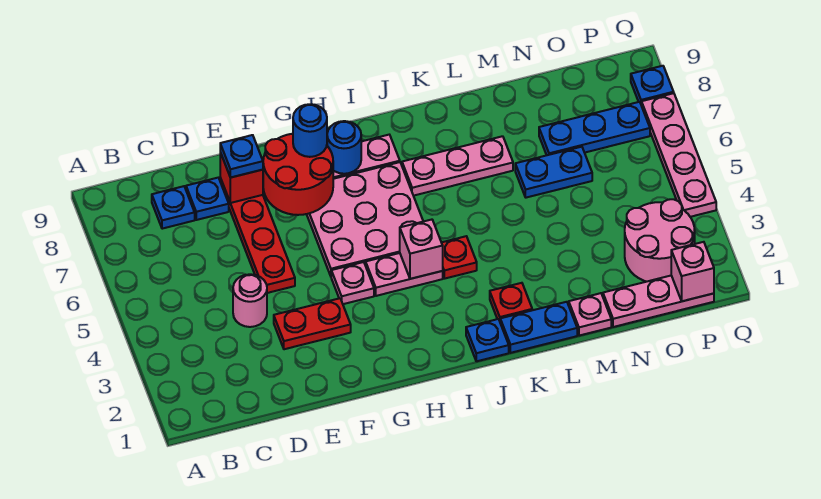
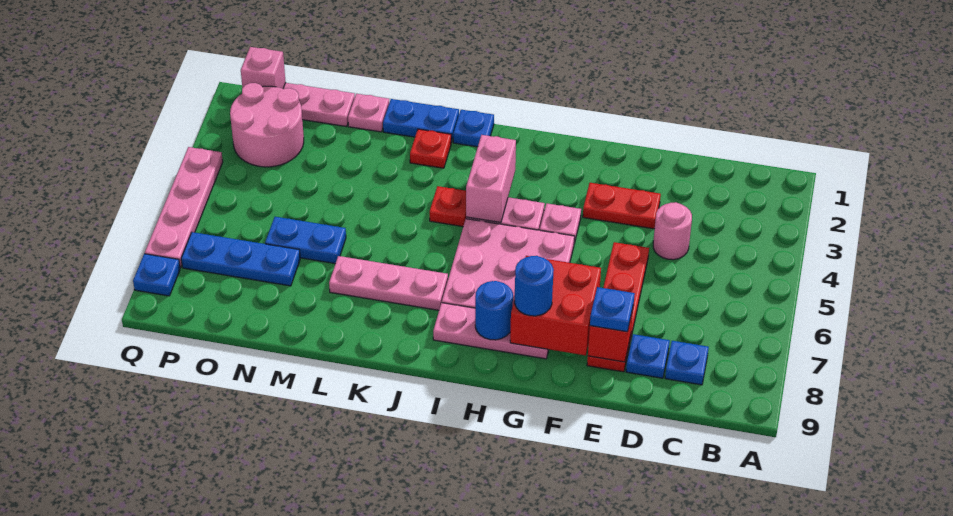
red 2x2 round brick [263,134,333,215] -> red 2x2 brick [510,256,601,355]
pink 1x1 brick [400,220,443,279] -> pink 1x2 brick [466,135,516,223]

